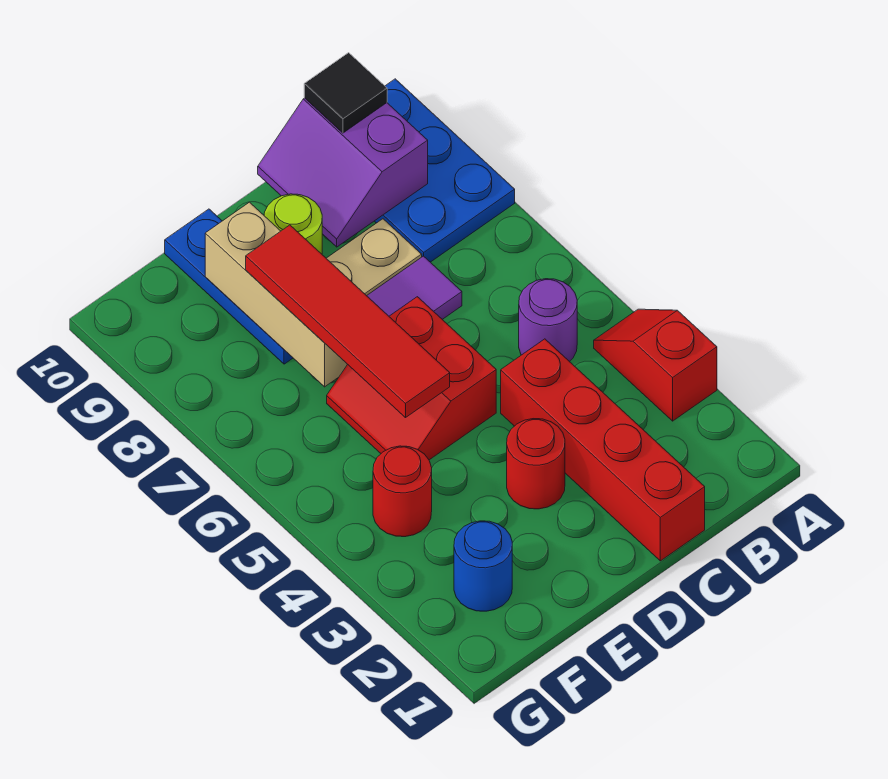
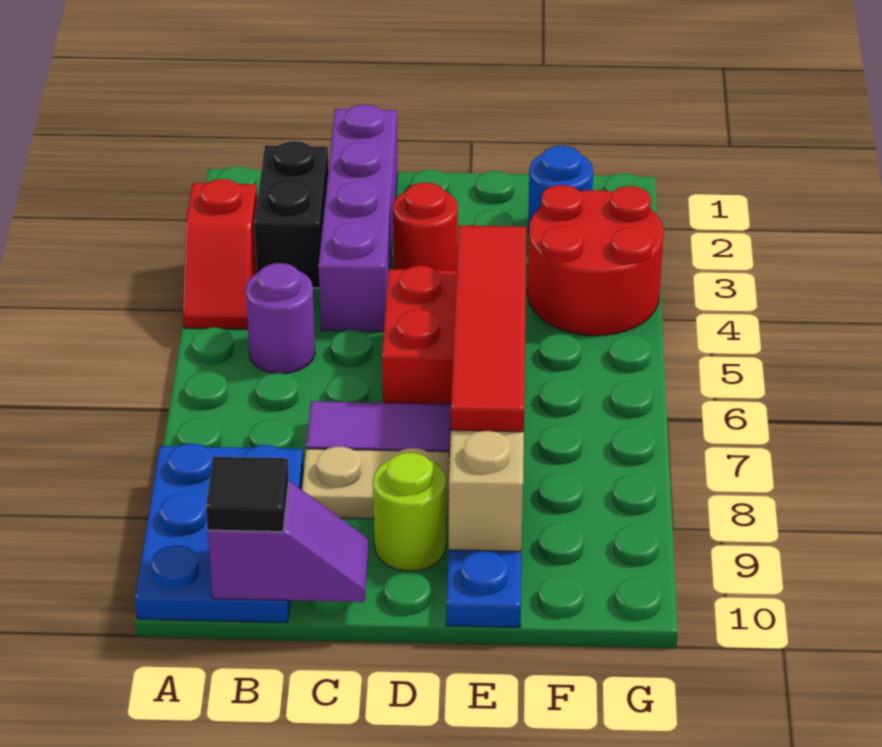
none -> black 1x2 brick [254,141,329,288]
purple 2x2 slope [258,98,428,247] -> purple 1x2 slope [208,482,368,602]
red 1x4 brick [501,339,705,561] -> purple 1x4 brick [319,105,397,332]
red 1x1 round brick [373,446,432,537] -> red 2x2 round brick [527,185,663,336]

